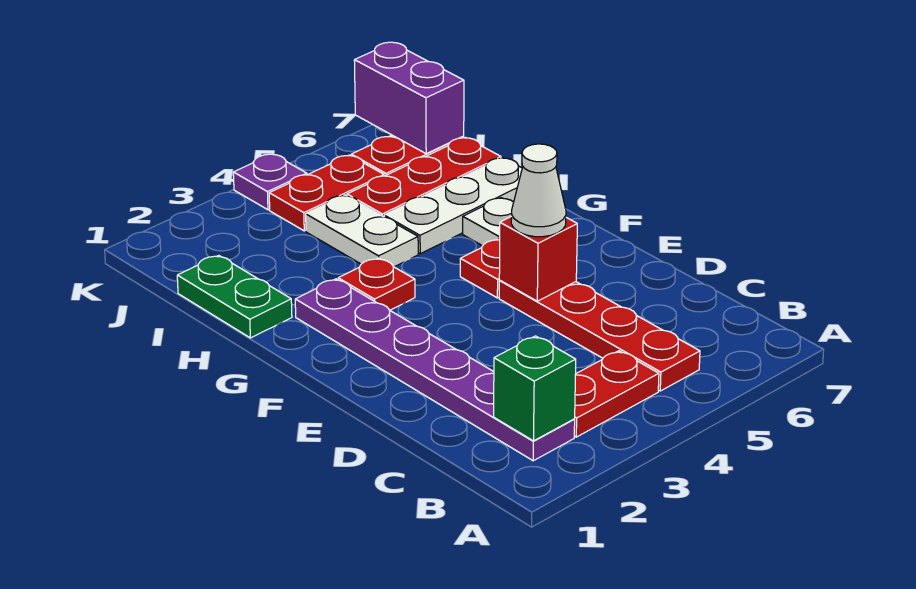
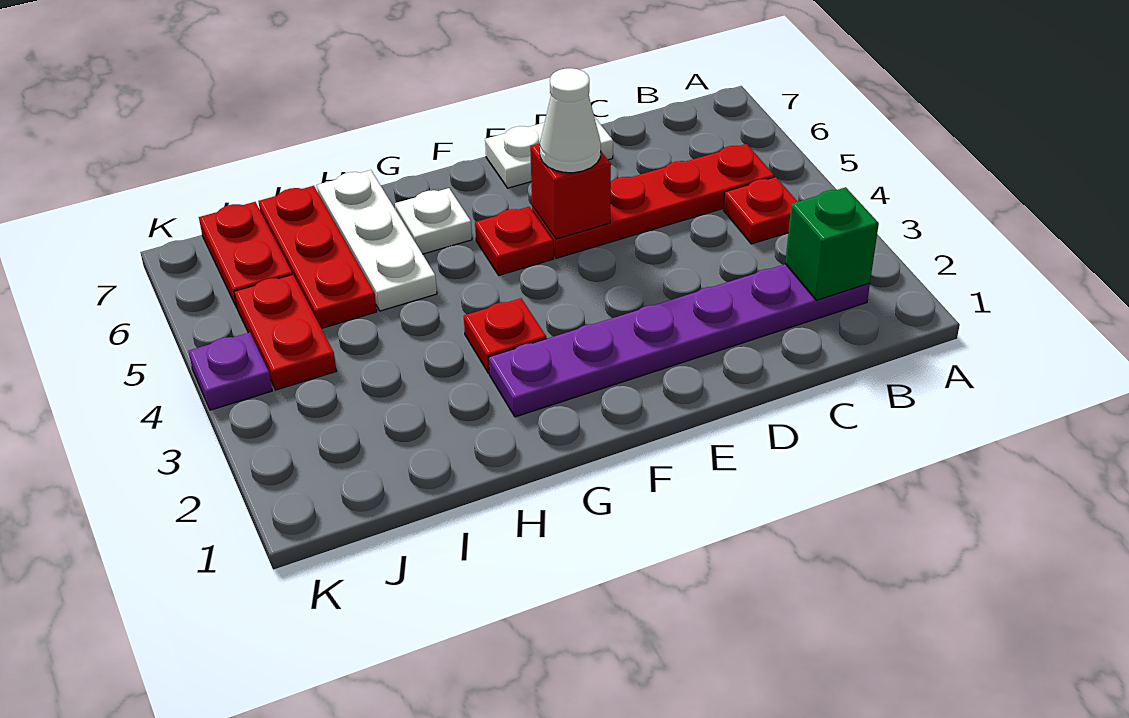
red 1x2 plate [574,351,659,437] -> red 1x1 plate [724,177,798,244]
green 1x2 plate [177,255,292,338] -> none
white 1x2 plate [306,195,418,267] -> white 1x2 plate moved to [485,117,613,188]
purple 1x2 brick [354,42,464,154] -> none

